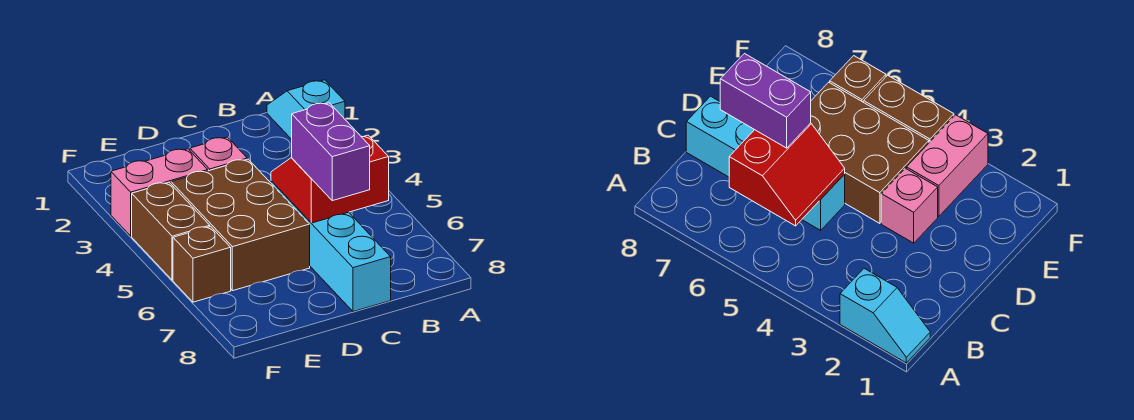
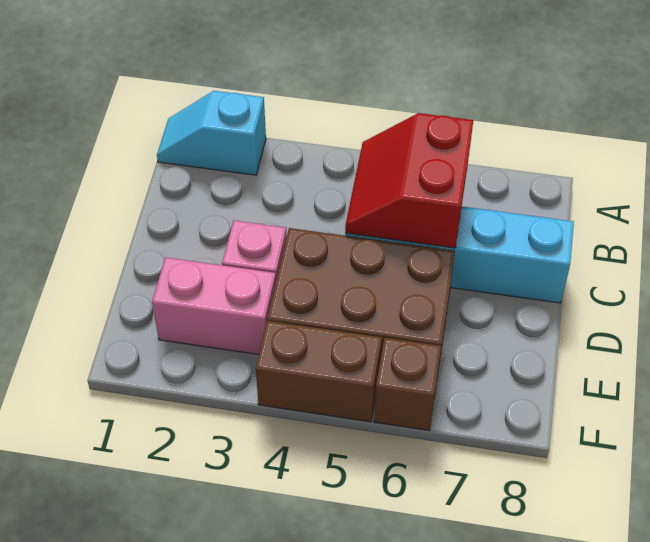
purple 1x2 brick [292,103,370,201] -> none
pink 1x2 brick [111,149,208,236] -> pink 1x2 brick turned to [152,257,276,355]

